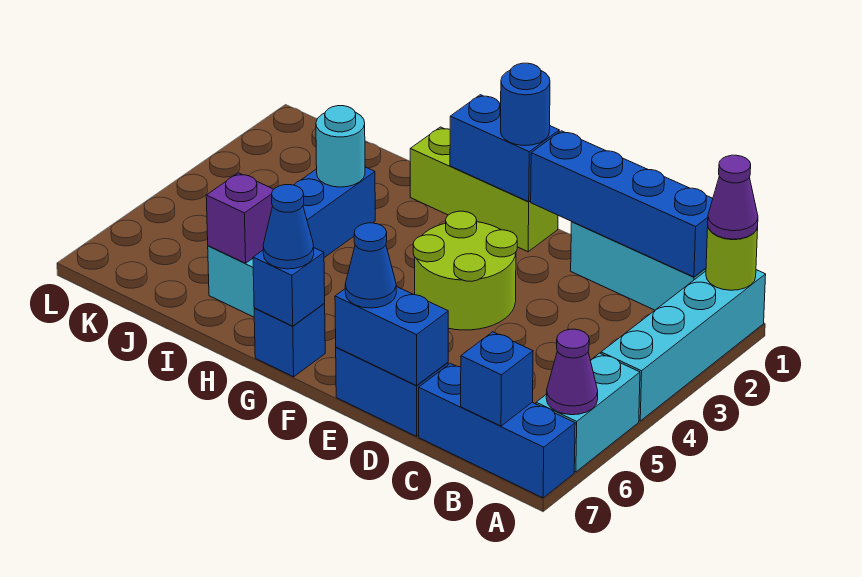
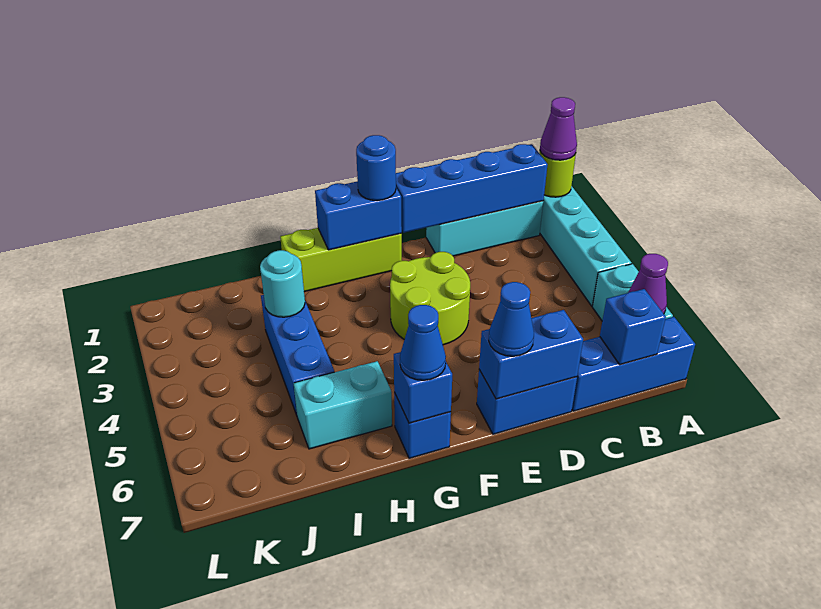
purple 1x1 brick [206,173,274,263] -> none

